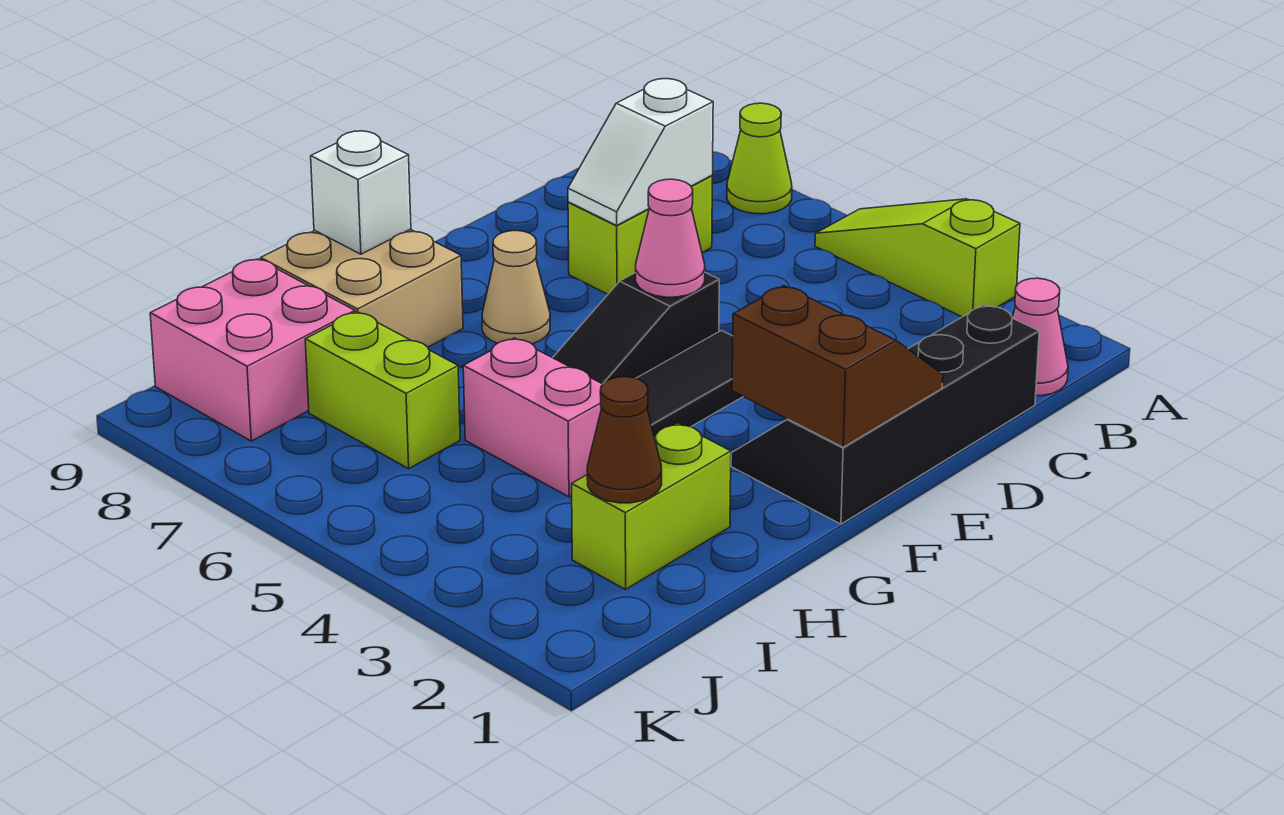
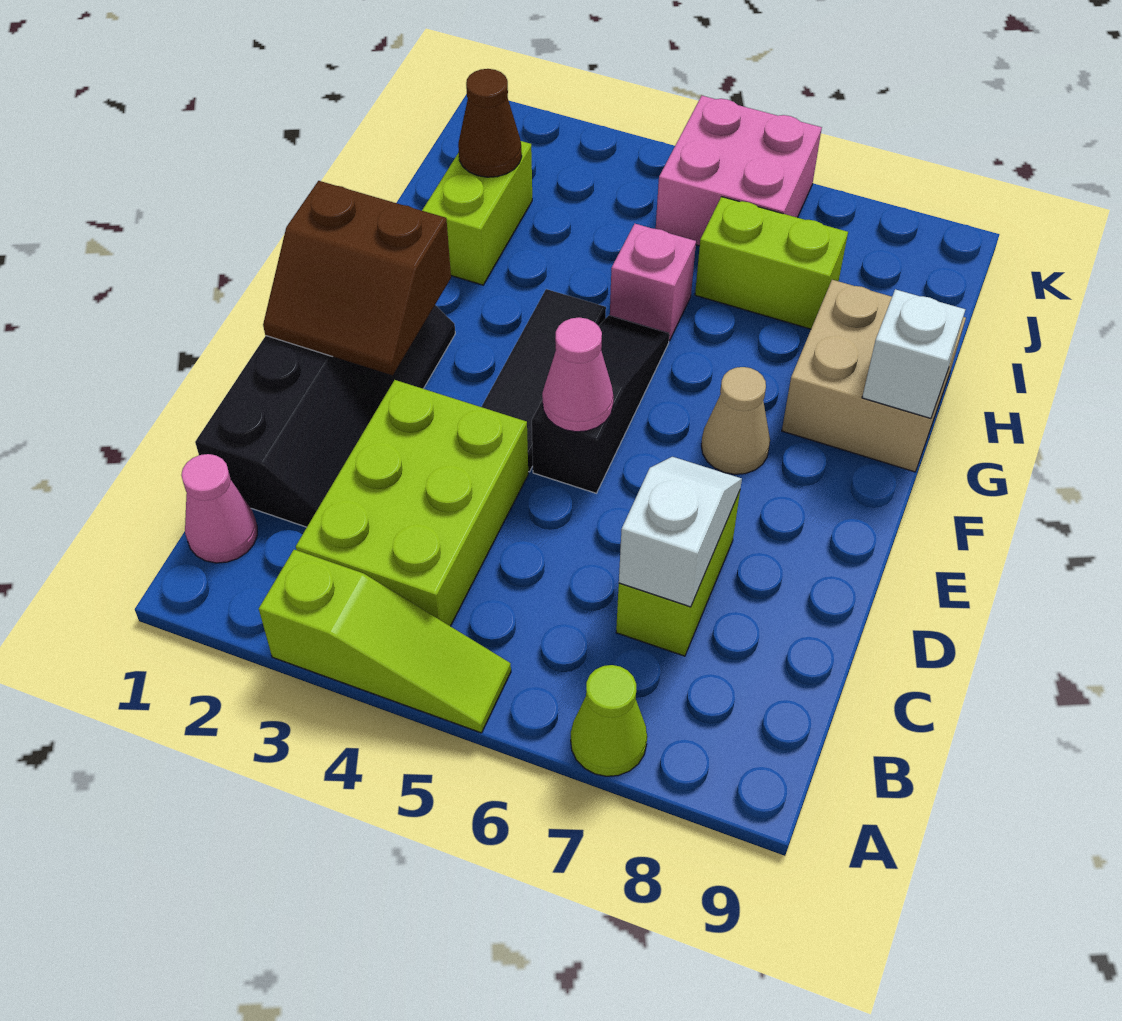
none -> lime 2x3 brick [296,380,528,626]
pink 1x2 brick [463,338,603,497] -> pink 1x1 brick [610,224,696,341]
pink 2x2 brick [150,259,355,441] -> pink 2x2 brick moved to [656,96,822,246]

